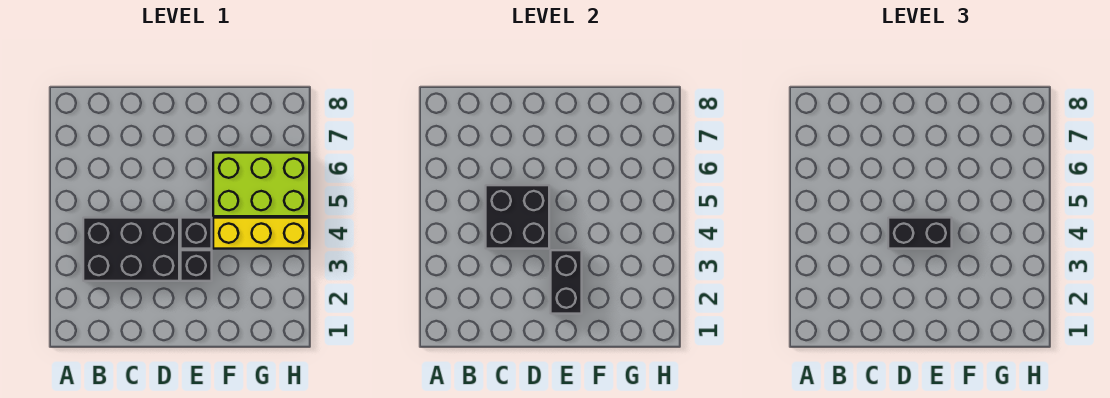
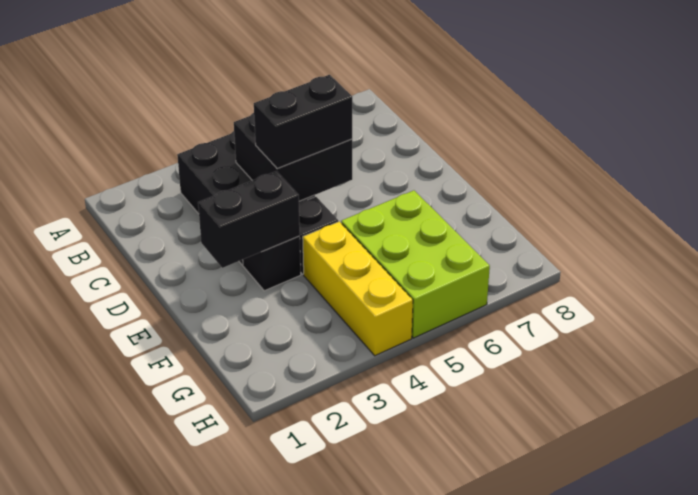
black 1x2 brick [888,218,952,249] -> black 1x2 brick turned to [254,75,352,169]

